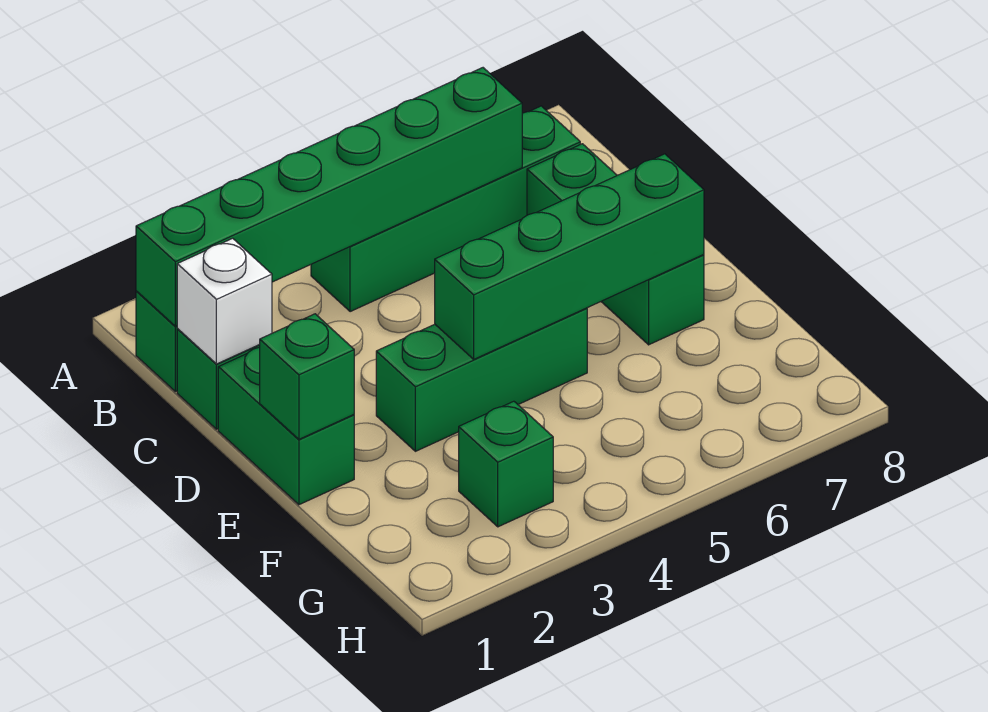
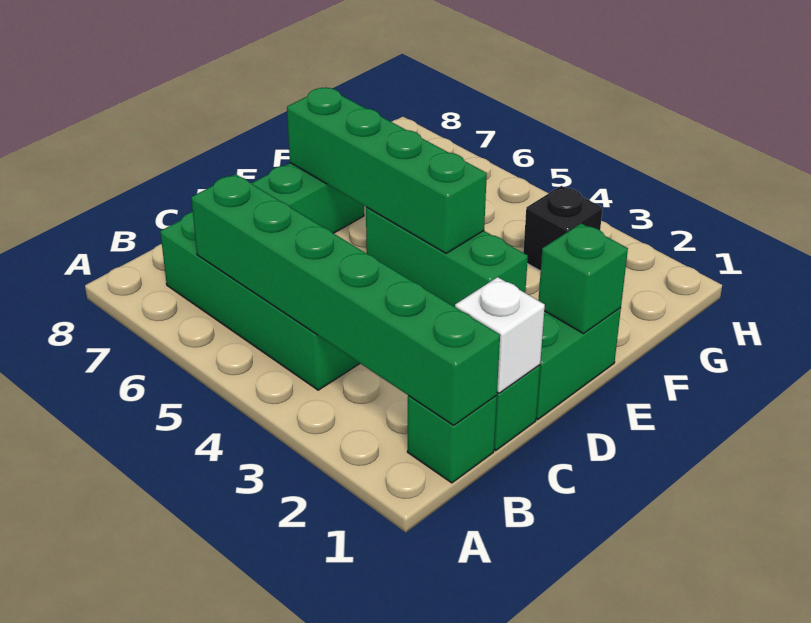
green 1x1 brick [459,401,553,527] -> black 1x1 brick [523,186,602,271]

